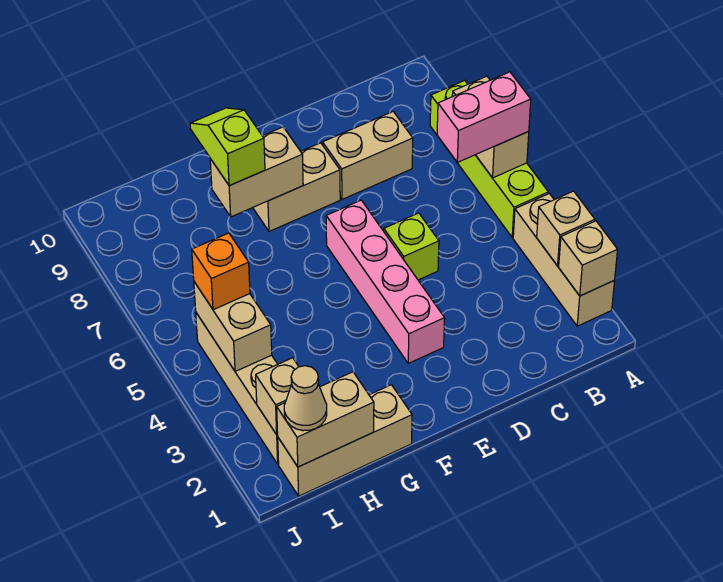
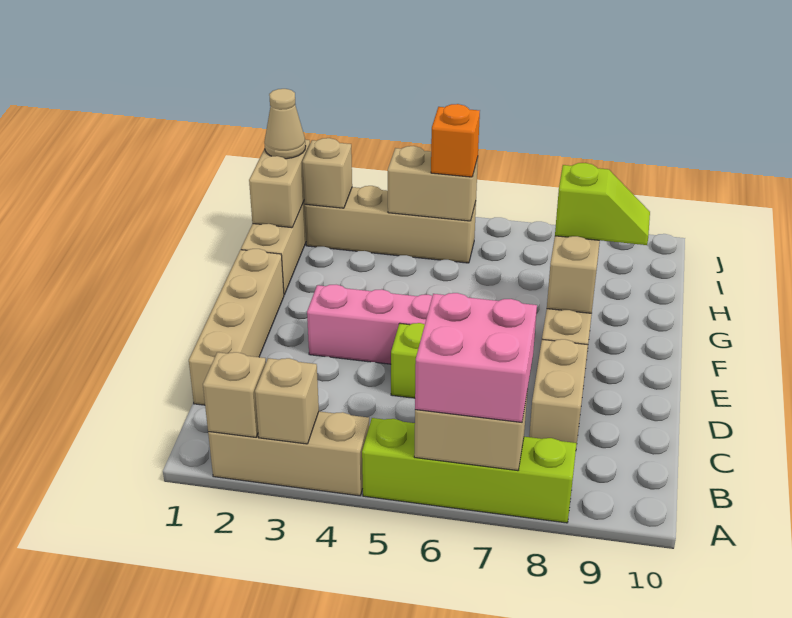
pink 1x2 brick [437,72,531,162] -> pink 2x2 brick [415,293,537,422]
none -> tan 1x4 brick [189,249,284,405]

